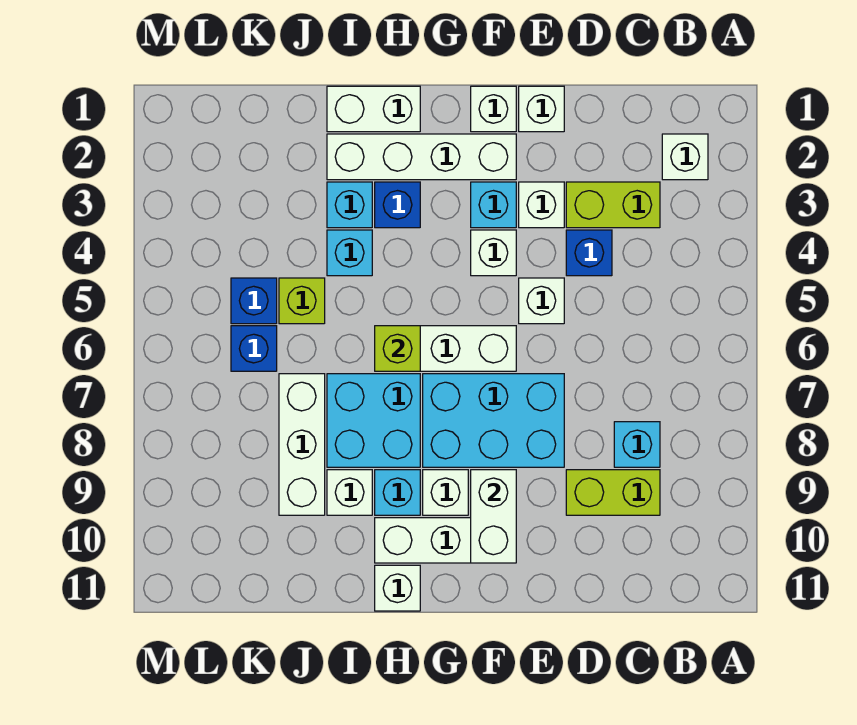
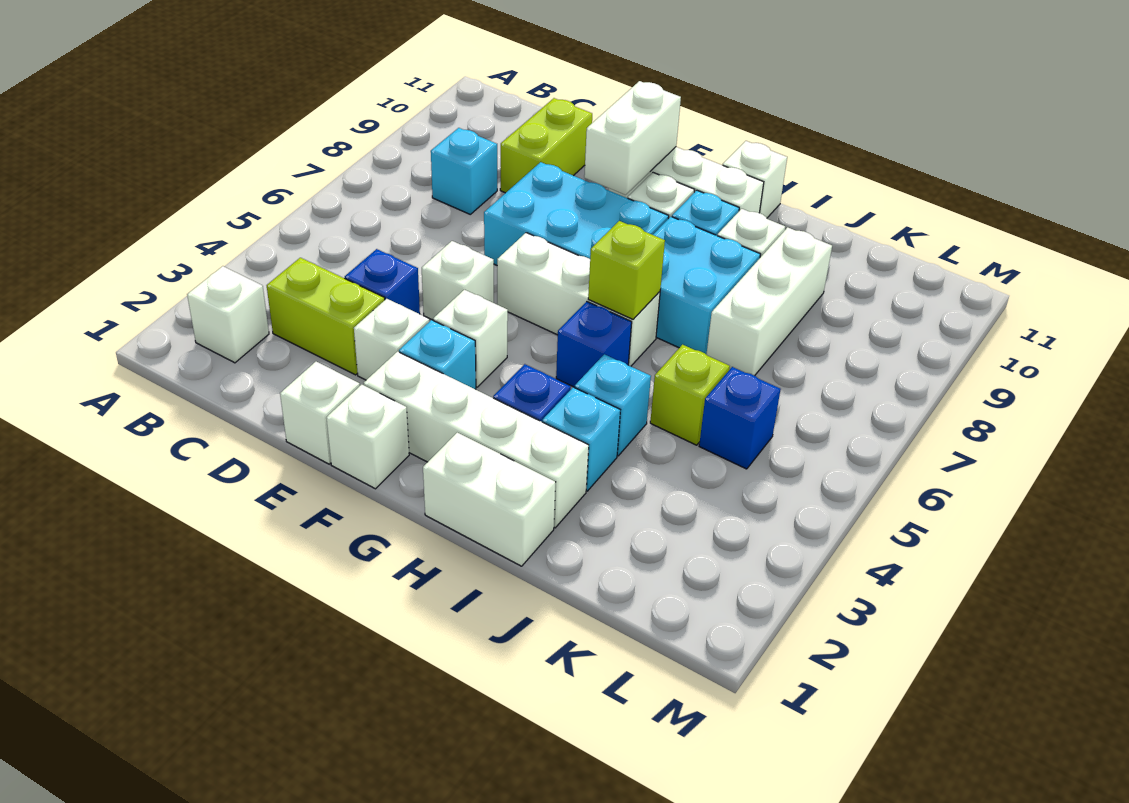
lime 1x2 brick [566,470,660,515] -> lime 1x2 brick turned to [500,98,592,193]
blue 1x1 brick [231,326,277,371] -> blue 1x1 brick moved to [556,302,632,387]

